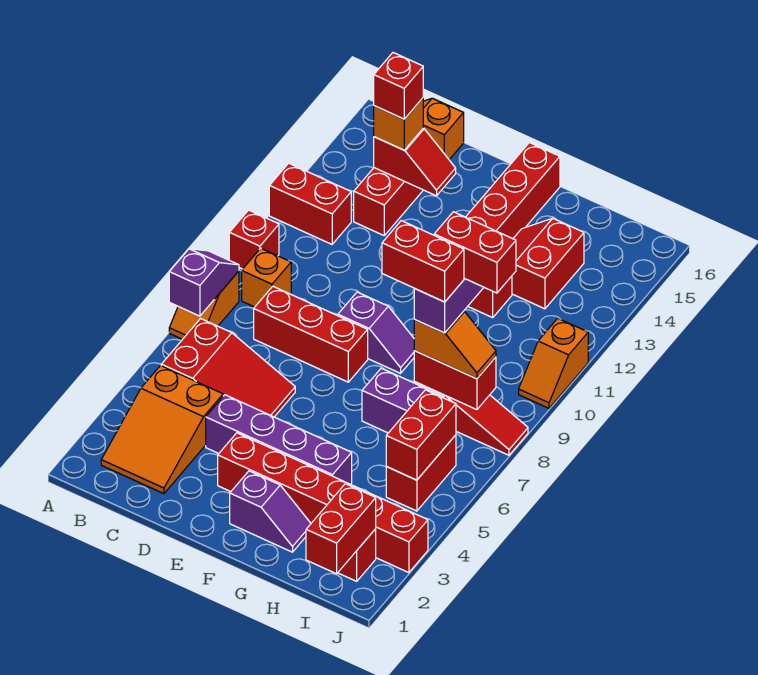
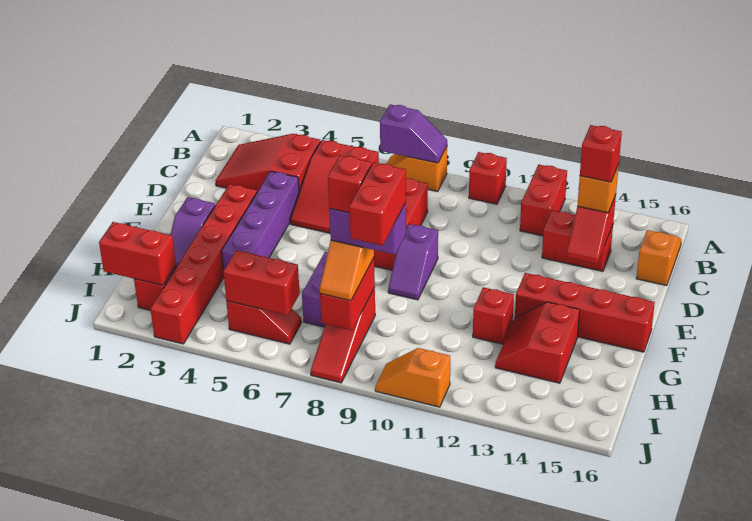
orange 2x3 slope [101,366,223,494] -> red 2x3 slope [215,134,321,192]
orange 1x1 brick [242,248,291,307] -> none
red 1x2 brick [382,221,464,302] -> red 1x1 brick [328,155,372,213]
red 2x2 slope [512,218,584,309] -> red 2x2 slope turned to [495,302,580,383]
red 1x2 brick [386,435,456,511] -> red 1x2 slope [226,301,302,344]

